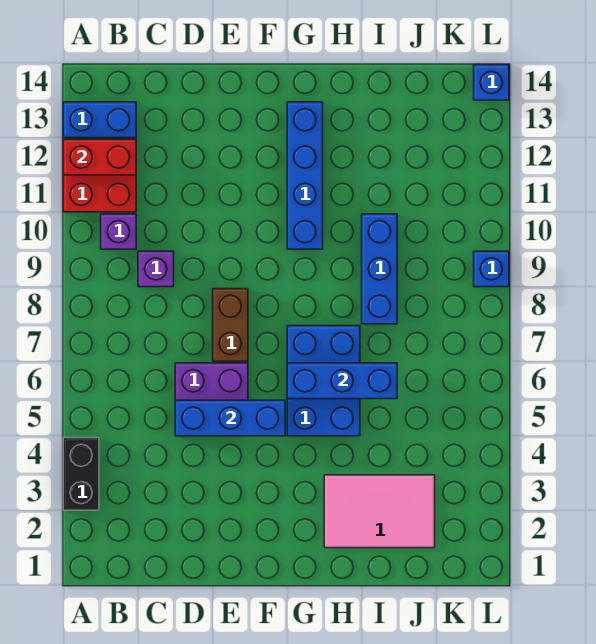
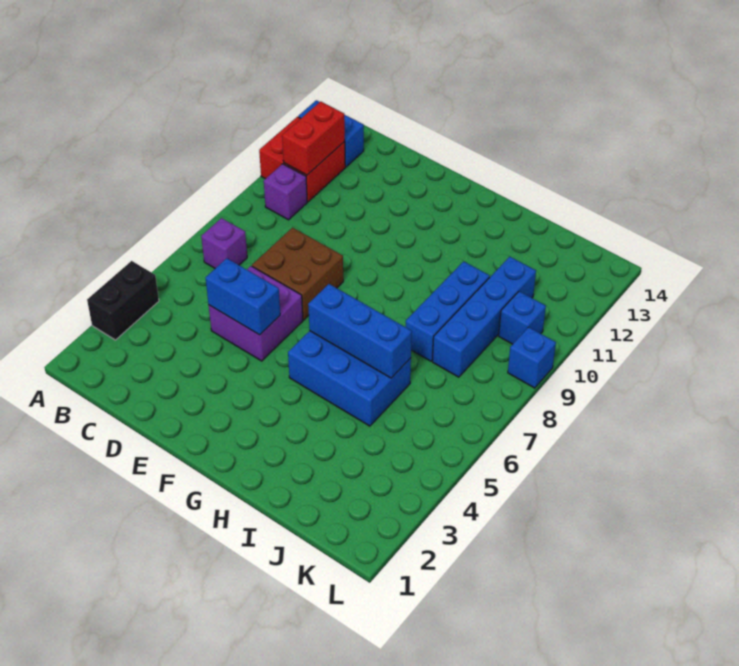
red 1x2 brick [63,139,136,175] -> red 1x2 brick turned to [282,102,345,175]
purple 1x1 brick [138,251,174,287] -> purple 1x1 brick moved to [201,218,247,268]
blue 1x3 brick [175,400,285,436] -> blue 1x2 brick [206,258,280,335]
brown 1x2 brick [213,289,248,361] -> brown 2x2 brick [252,228,343,320]
blue 2x3 brick [287,326,360,436] -> blue 2x3 brick turned to [288,331,411,426]
blue 1x4 brick [287,102,323,249] -> blue 1x4 brick moved to [432,257,536,377]
pink 2x3 tile [324,475,435,548] -> none
blue 1x1 brick [474,65,509,100] -> blue 1x1 brick moved to [499,291,546,344]

